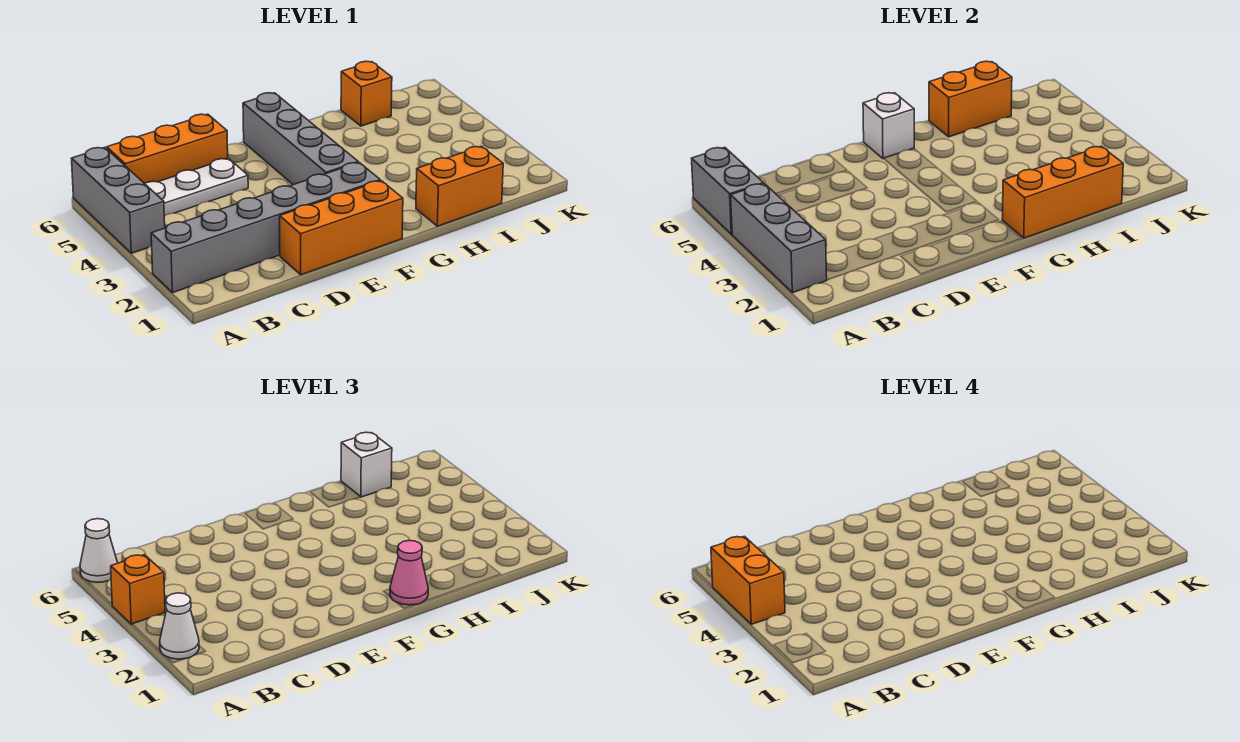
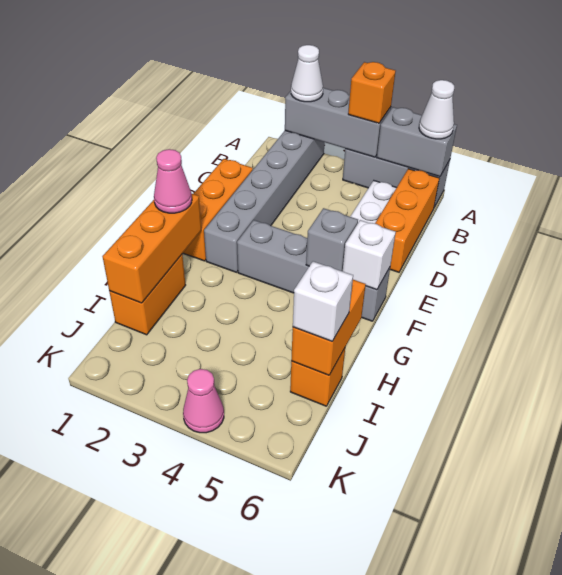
orange 1x2 brick [711,536,785,624] -> none
none -> grey 1x1 brick [306,208,358,271]
none -> pink 1x1 cone [183,369,224,433]

